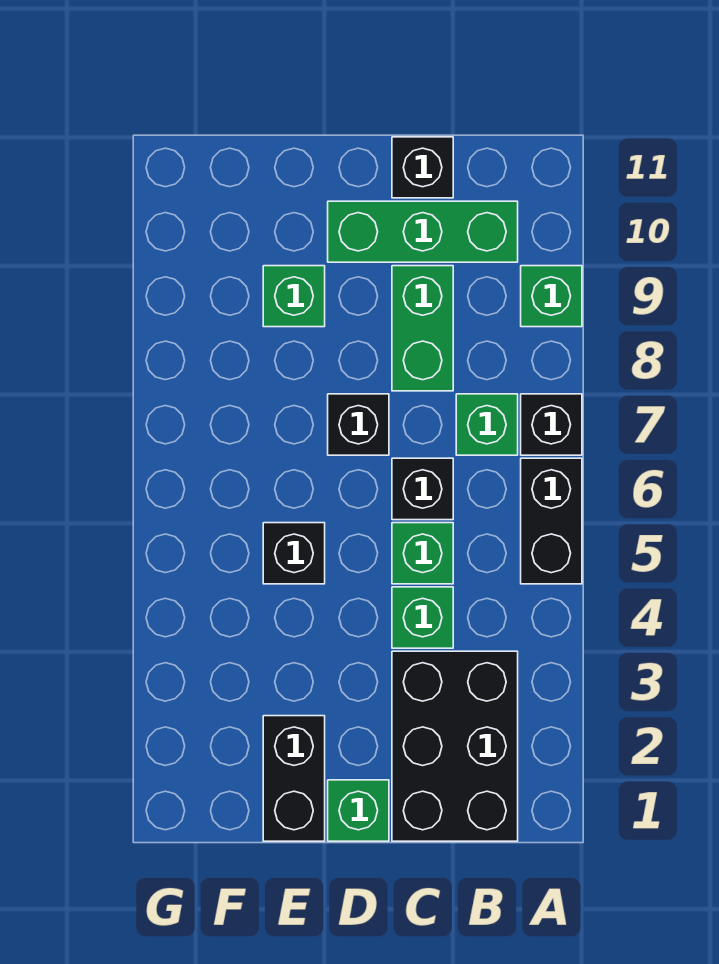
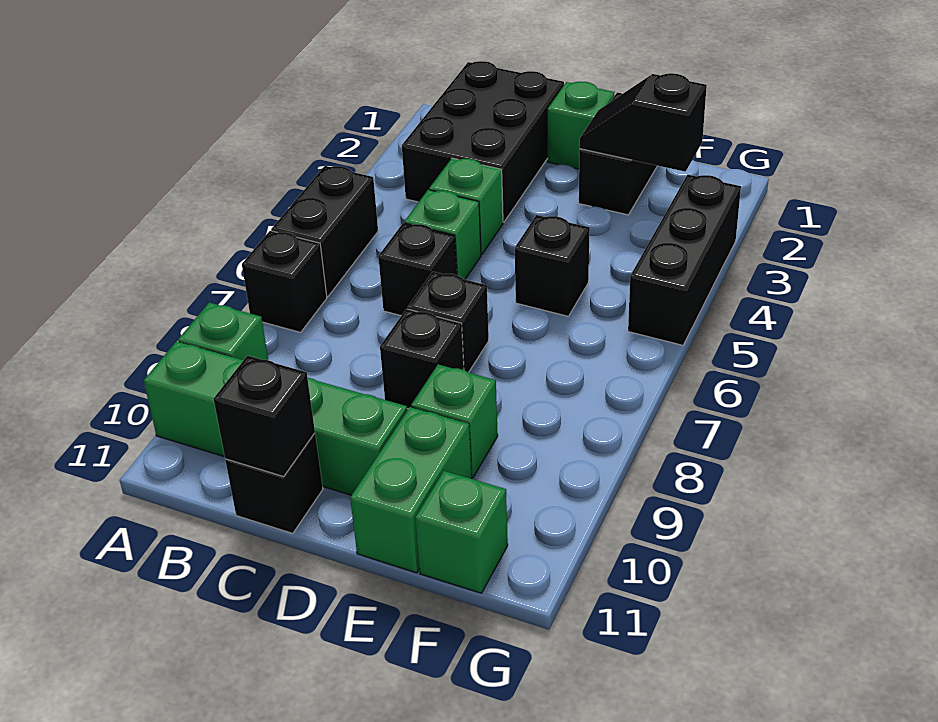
green 1x1 brick [456,394,518,455] -> green 1x1 brick moved to [415,471,508,593]
green 1x3 brick [328,201,518,262] -> green 1x4 brick [144,341,407,495]
green 1x2 brick [392,266,453,391] -> green 1x2 brick moved to [350,407,472,573]
none -> black 1x1 brick [214,356,315,477]
none -> black 1x1 brick [380,309,464,409]
none -> black 1x2 slope [580,73,707,172]
none -> black 1x3 brick [628,175,741,345]

